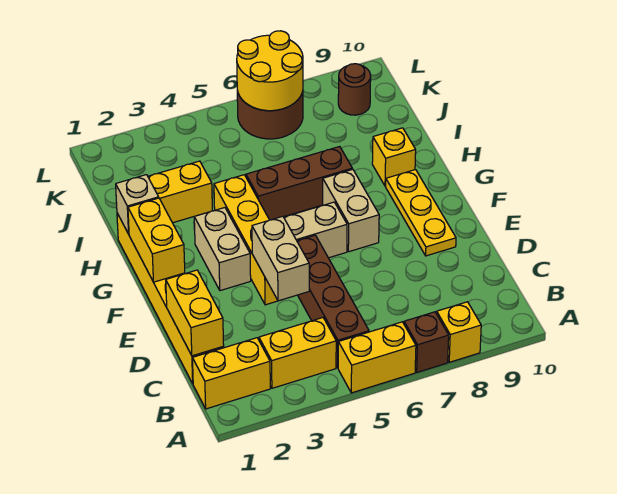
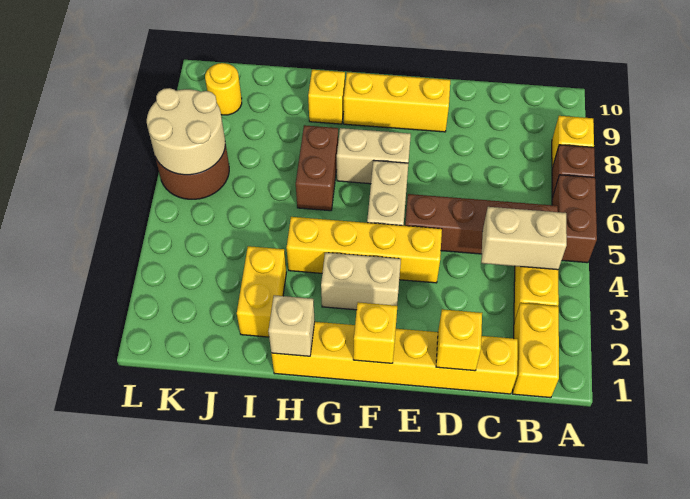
yellow 1x2 brick [338,322,416,393] -> brown 1x2 brick [552,175,597,263]
yellow 1x2 brick [166,270,224,356] -> yellow 1x1 brick [436,309,482,371]
tan 1x2 brick [252,216,309,301] -> tan 1x2 brick moved to [481,207,567,270]
yellow 1x3 plate [386,170,456,256] -> yellow 1x3 brick [344,72,450,132]
yellow 1x2 brick [128,198,185,282] -> yellow 1x1 brick [353,302,397,363]
brown 1x3 brick [246,147,352,220] -> brown 1x2 brick [296,125,338,211]
yellow 2x2 round brick [237,31,303,111] -> tan 2x2 round brick [147,88,225,175]
brown 1x1 round brick [338,64,371,115] -> yellow 1x1 round brick [205,63,242,115]

